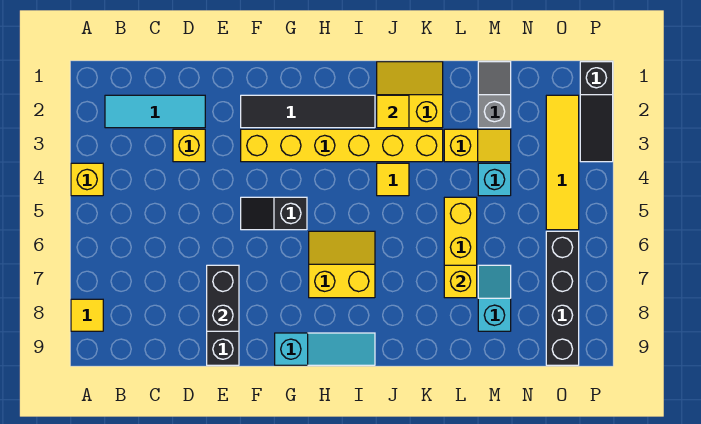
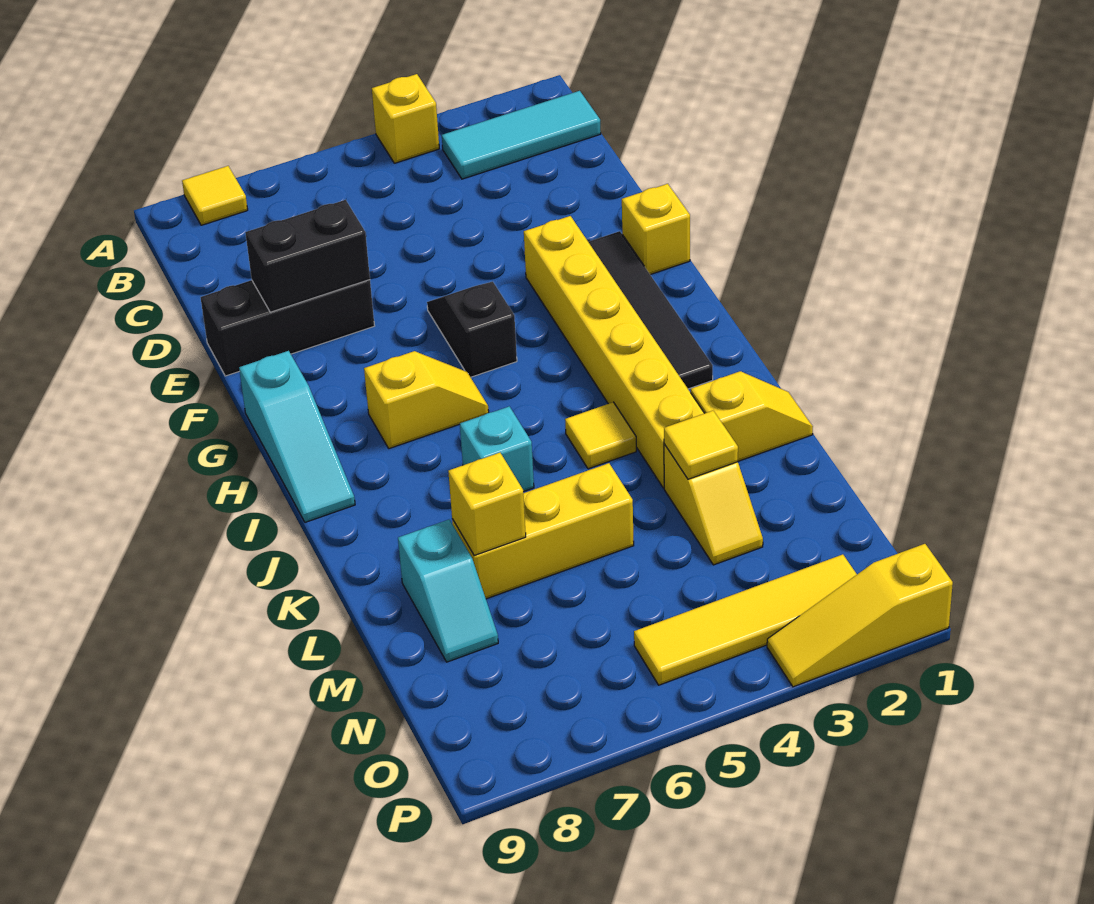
cyan 1x3 tile [105,95,205,128] -> cyan 1x3 tile turned to [442,91,601,179]
yellow 1x1 brick [173,129,205,162] -> yellow 1x1 brick moved to [622,184,690,275]
yellow 2x2 slope [309,231,375,298] -> yellow 1x2 slope [364,351,489,449]
yellow 2x2 slope [377,62,443,128] -> yellow 1x2 slope [691,371,813,461]
yellow 1x1 tile [377,95,409,128] -> yellow 1x1 tile moved to [664,411,738,479]
grey 1x2 slope [478,62,511,128] -> none
cyan 1x1 brick [478,163,511,196] -> cyan 1x1 brick moved to [460,406,534,492]
cyan 1x2 slope [478,265,511,331] -> cyan 1x2 slope turned to [398,520,498,662]
black 1x4 brick [546,231,579,365] -> none
black 1x3 slope [580,62,613,162] -> yellow 1x3 slope [767,544,953,687]

